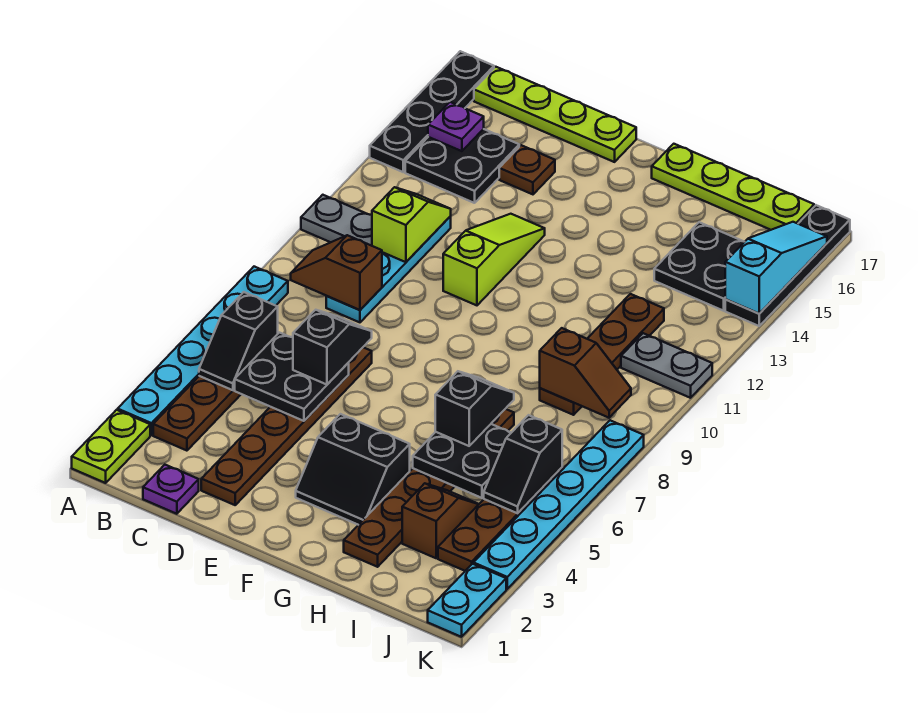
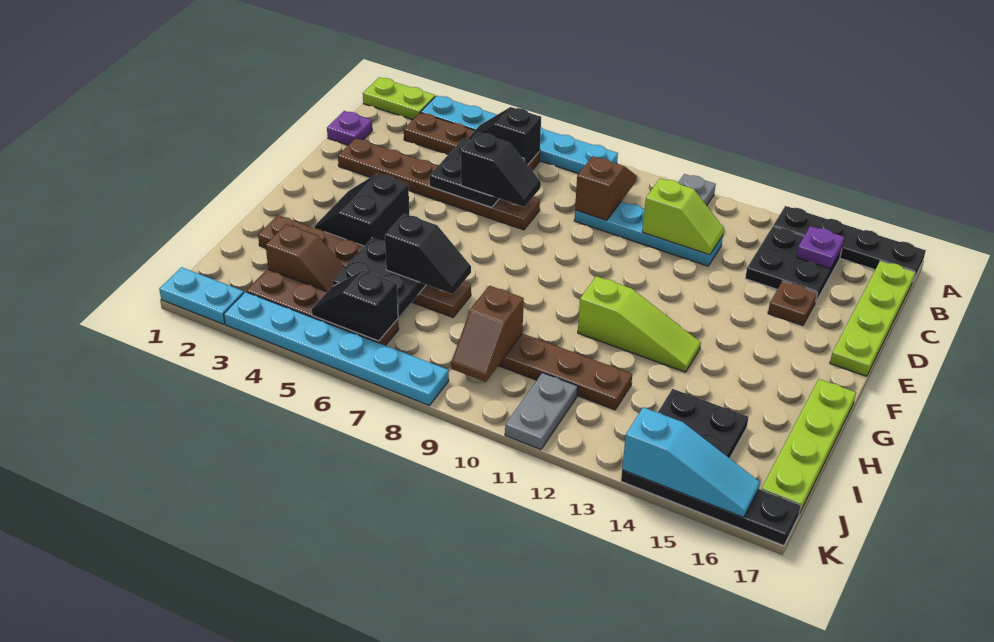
lime 1x3 slope [443,214,545,305] -> lime 1x3 slope moved to [578,276,701,372]

